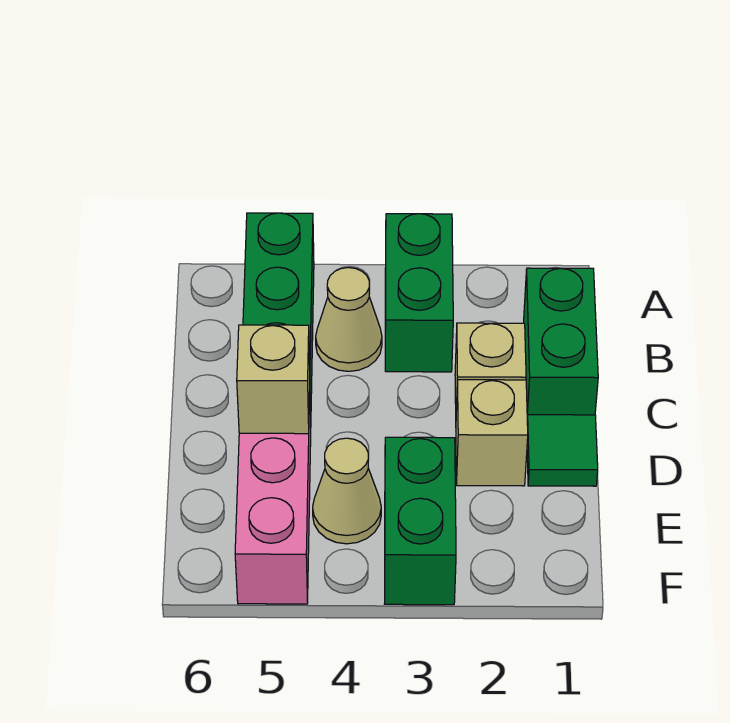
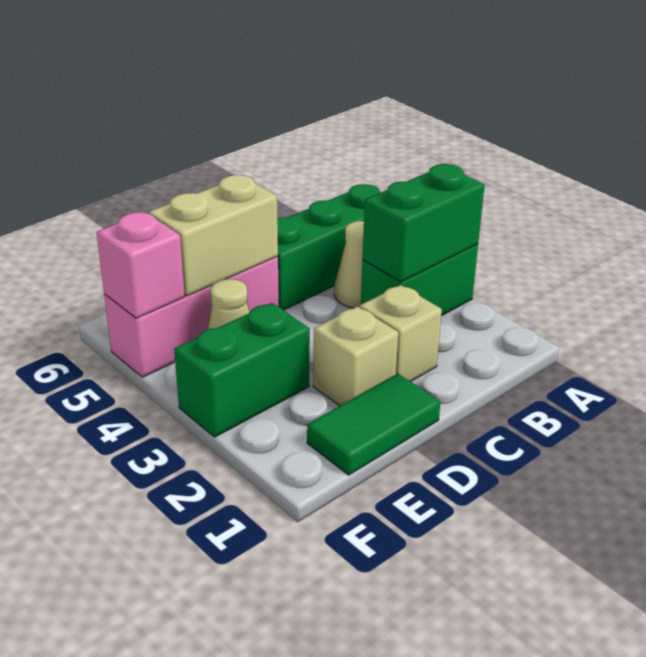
green 1x2 brick [524,268,598,417] -> green 1x2 brick moved to [363,164,485,282]
green 1x1 tile [527,415,598,486] -> green 1x2 tile [307,374,440,475]
tan 1x1 brick [237,325,310,434] -> tan 1x2 brick [149,175,278,296]
none -> pink 1x1 brick [96,212,185,318]

